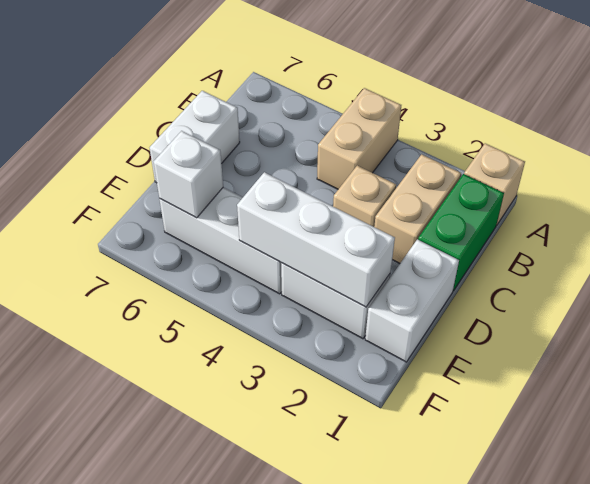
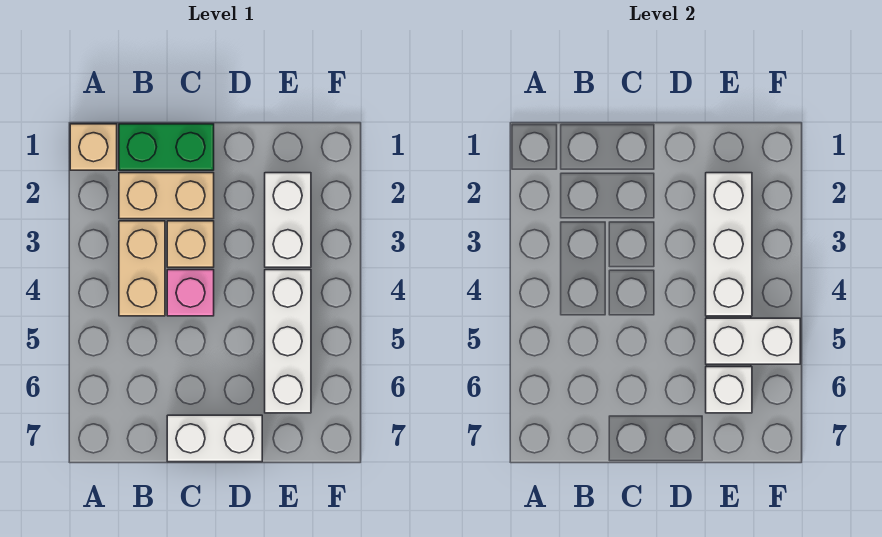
tan 1x2 brick [317,88,401,189] -> tan 1x2 brick turned to [119,221,165,316]
none -> pink 1x1 brick [167,270,214,316]
white 1x2 brick [365,239,459,362] -> white 1x2 brick moved to [706,318,800,364]

